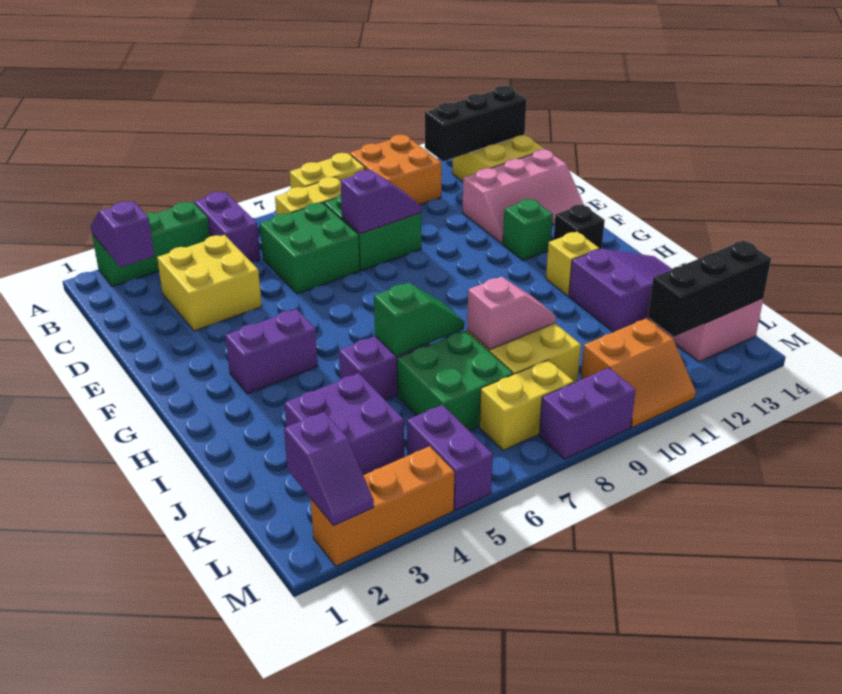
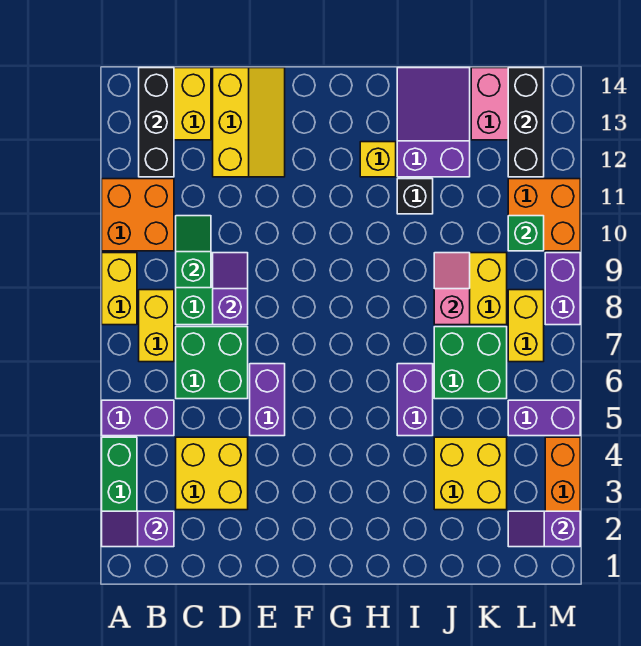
pink 2x3 slope [462,149,584,244] -> yellow 2x3 slope [213,68,285,177]
green 1x1 brick [503,199,553,260] -> green 1x1 brick moved to [508,216,544,251]
purple 1x2 brick [225,309,318,394] -> purple 1x2 brick moved to [250,364,285,436]
black 1x1 brick [554,204,605,249] -> black 1x1 brick moved to [397,179,433,214]
green 1x2 slope [374,283,465,356] -> green 1x2 slope moved to [176,216,211,288]
purple 2x2 brick [285,373,404,475] -> yellow 2x2 brick [434,437,507,510]
purple 1x2 slope [284,412,374,526] -> purple 1x2 slope turned to [508,511,580,547]
orange 2x2 slope [580,318,696,427] -> orange 2x2 brick [508,179,580,251]

